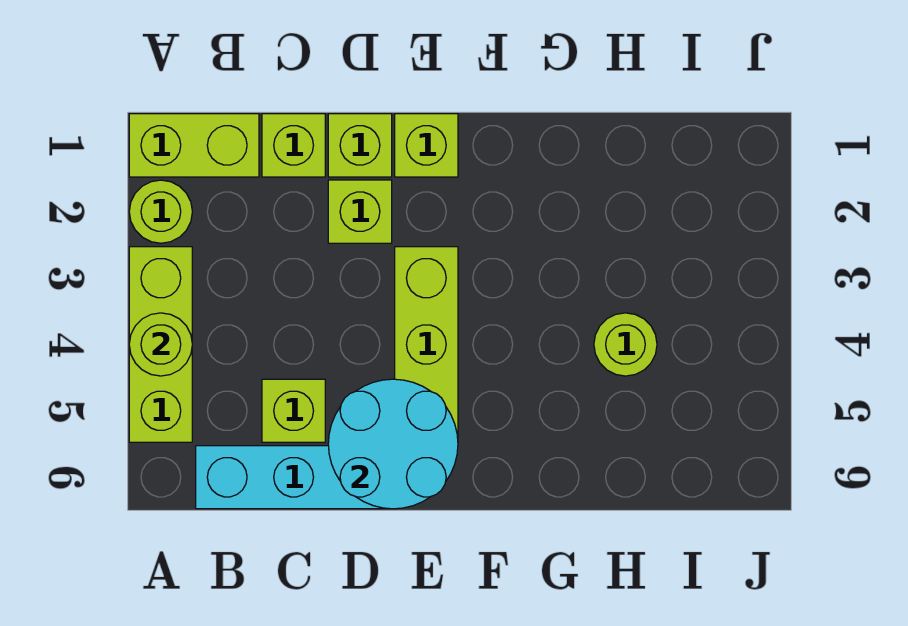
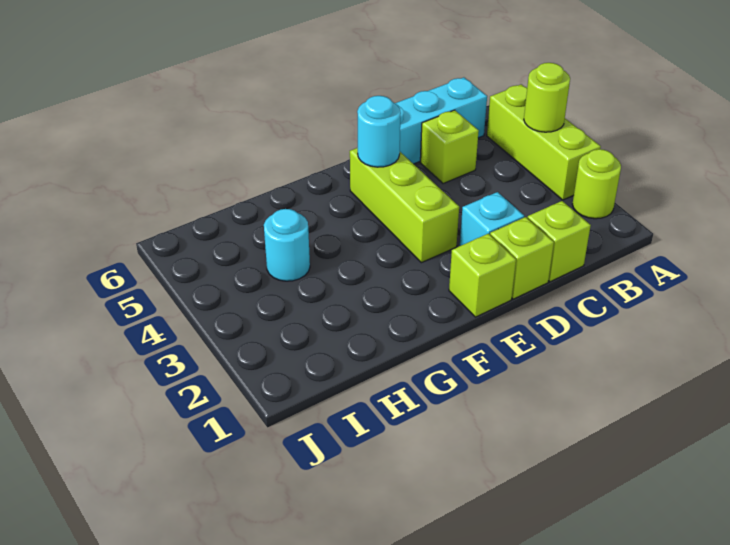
lime 1x2 brick [129,114,259,177] -> none
lime 1x1 brick [328,180,392,243] -> cyan 1x1 brick [460,192,524,246]
cyan 2x2 round brick [328,379,458,509] -> cyan 1x1 round brick [357,96,401,167]
lime 1x1 round brick [594,313,657,376] -> cyan 1x1 round brick [264,209,310,281]

